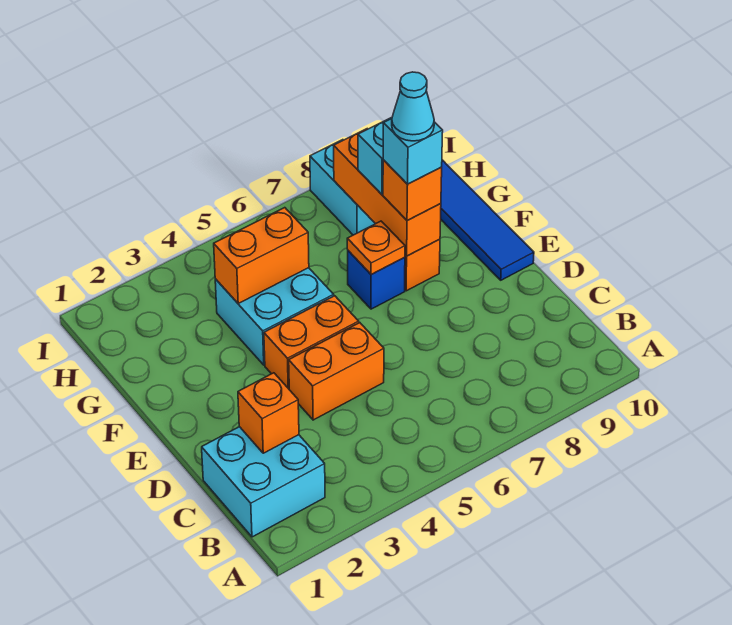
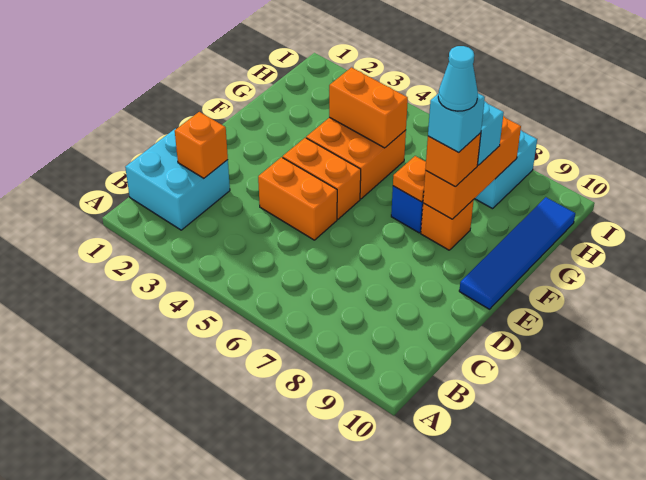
cyan 2x2 brick [215,268,334,365] -> orange 2x2 brick [306,117,406,199]

